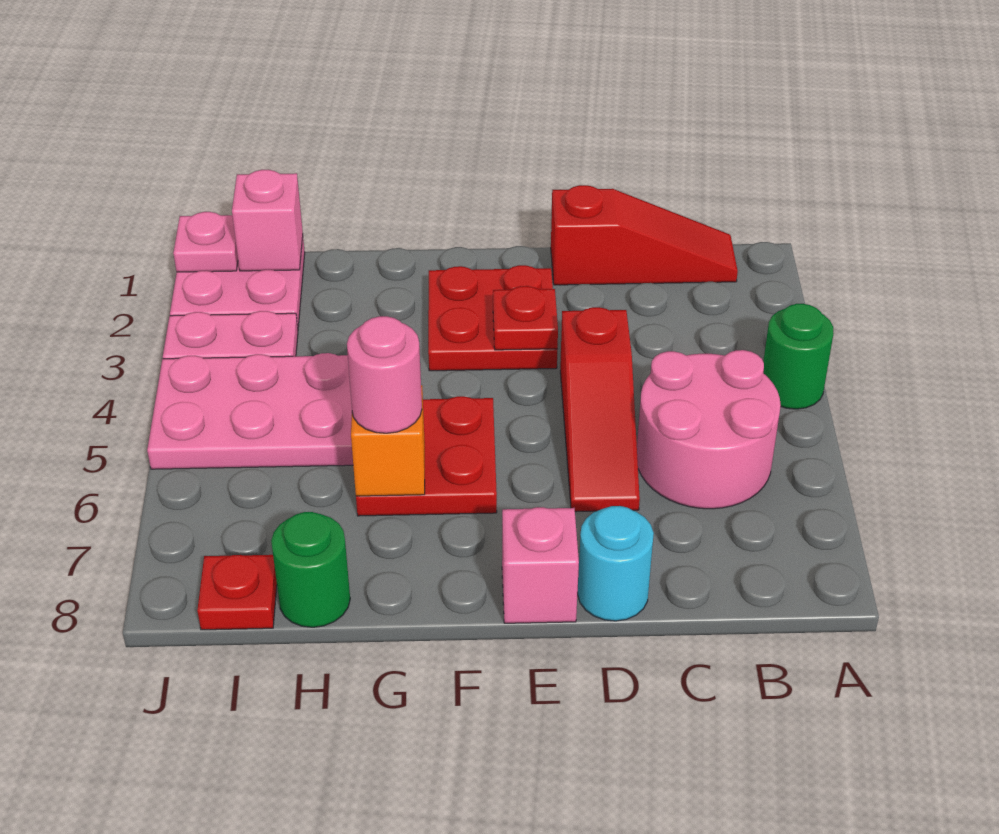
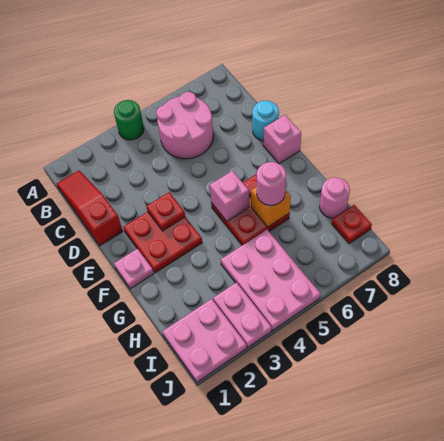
red 1x3 slope [560,307,640,512] -> none
green 1x1 round brick [271,512,350,627] -> pink 1x1 round brick [319,177,350,218]
pink 1x1 brick [232,170,303,271] -> pink 1x1 brick moved to [209,171,249,221]
pink 1x1 plate [173,212,238,272] -> pink 1x1 plate moved to [114,249,154,289]

